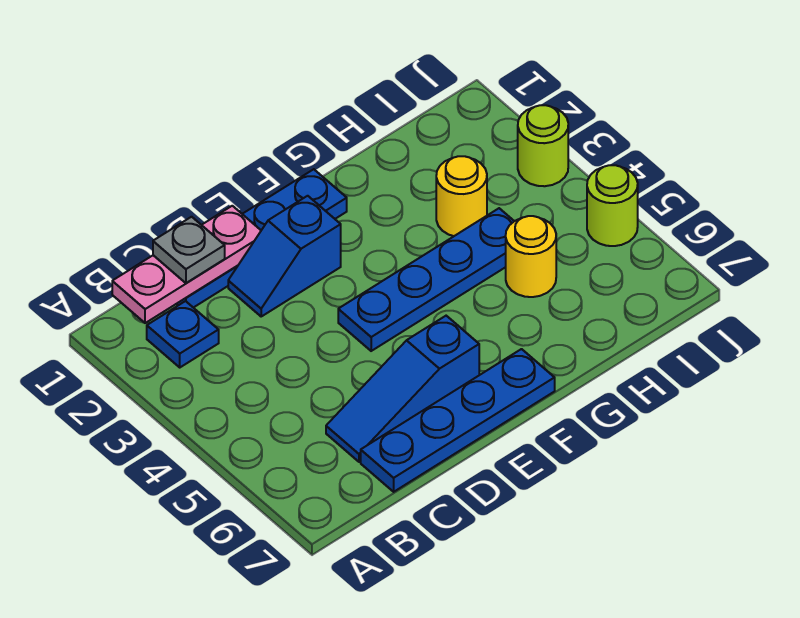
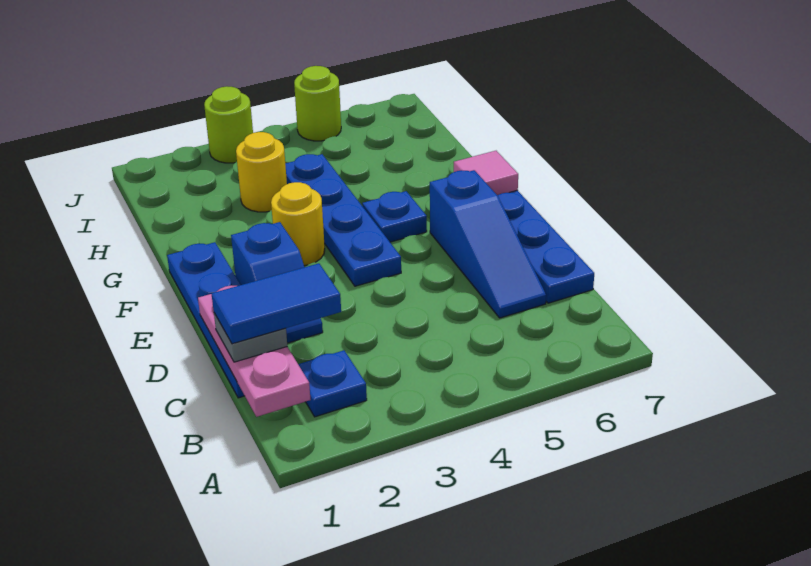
none -> blue 1x2 tile [212,263,341,344]
none -> blue 1x1 plate [362,191,427,242]
none -> pink 1x1 tile [454,151,518,195]
yellow 1x1 round brick [506,216,556,297] -> yellow 1x1 round brick moved to [271,182,325,266]

